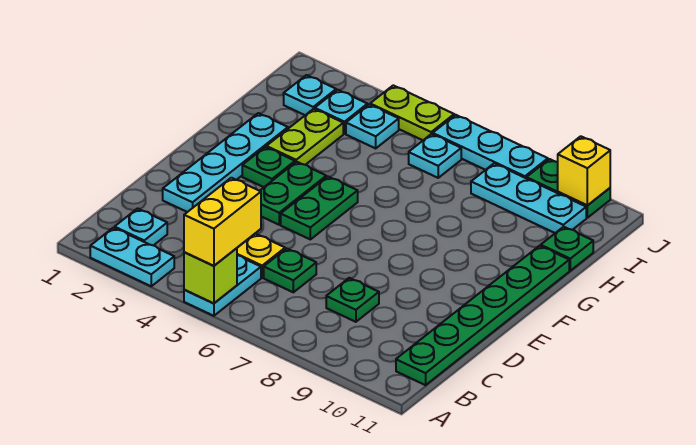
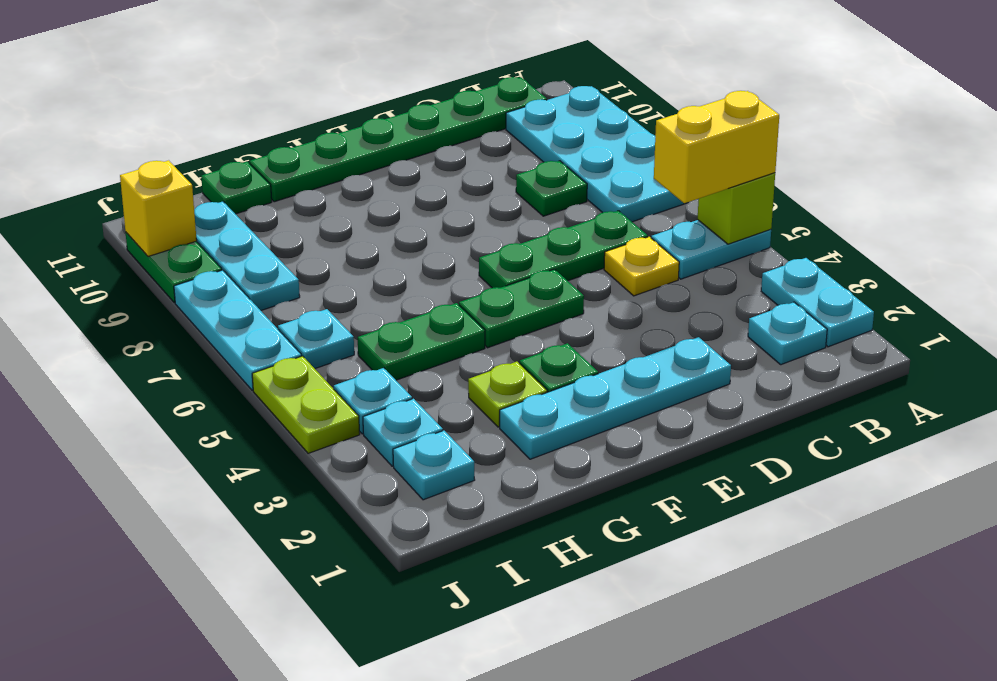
none -> cyan 2x4 plate [506,86,689,222]
green 1x1 plate [264,248,316,292] -> green 1x3 plate [479,211,648,288]
green 1x2 plate [260,162,326,225] -> green 1x2 plate moved to [358,303,485,380]
lime 1x2 plate [266,109,343,165] -> lime 1x1 plate [468,362,547,427]

